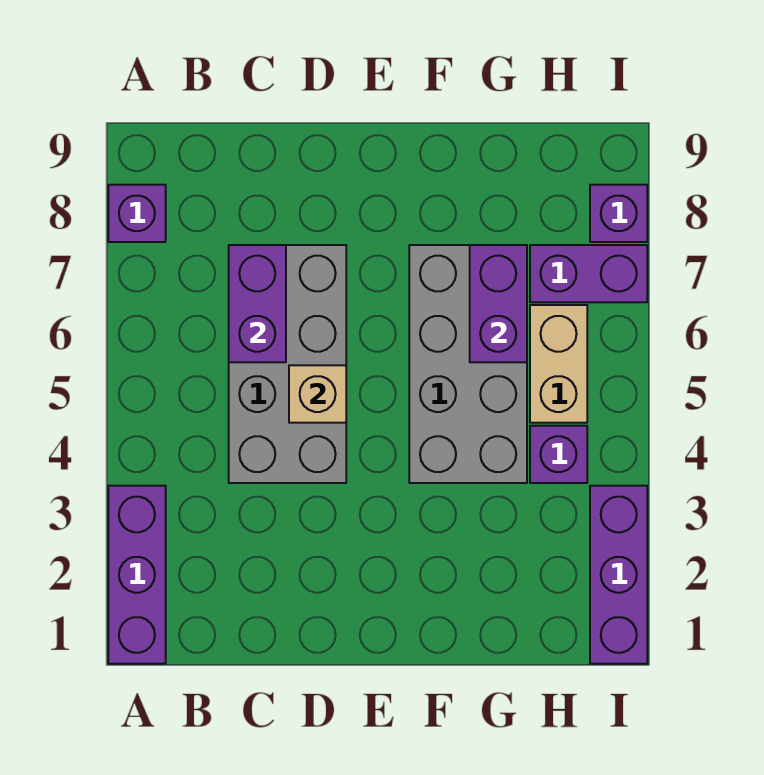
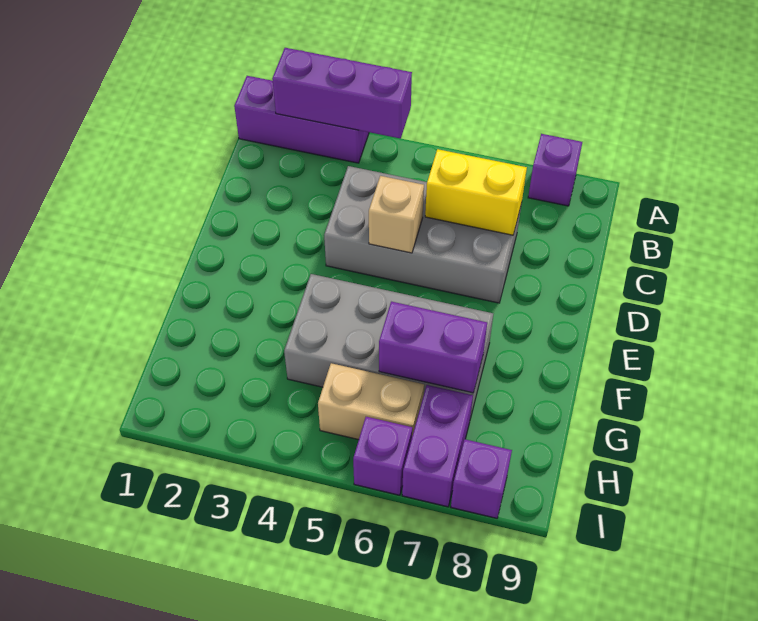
purple 1x2 brick [229,245,286,362] -> yellow 1x2 brick [425,149,527,235]
purple 1x1 brick [530,426,587,483] -> purple 1x1 brick moved to [353,417,412,495]
purple 1x3 brick [590,486,647,664] -> purple 1x3 brick moved to [272,48,412,139]

